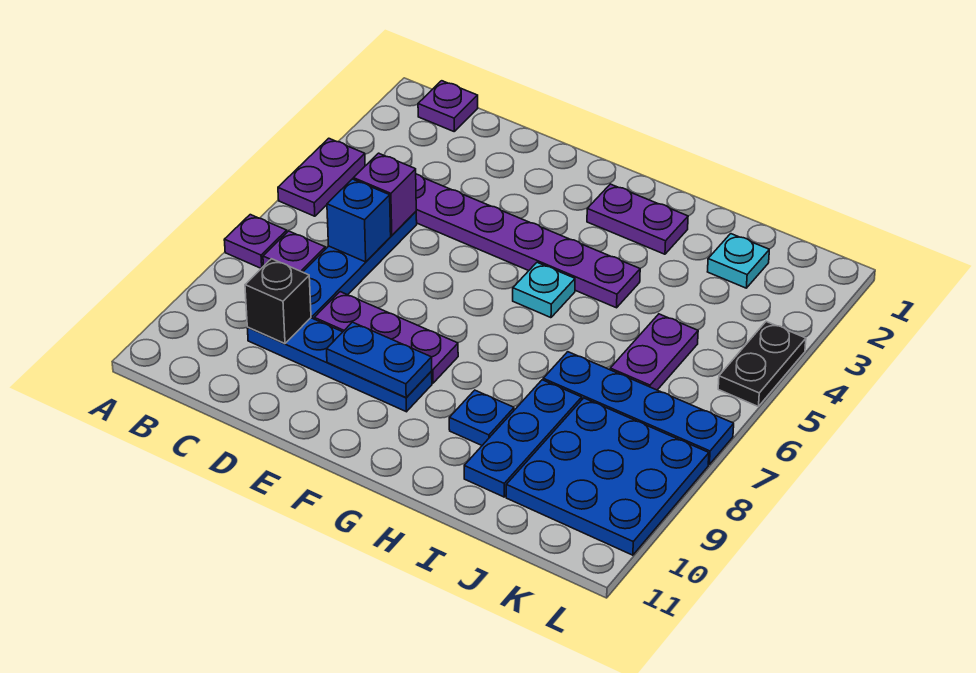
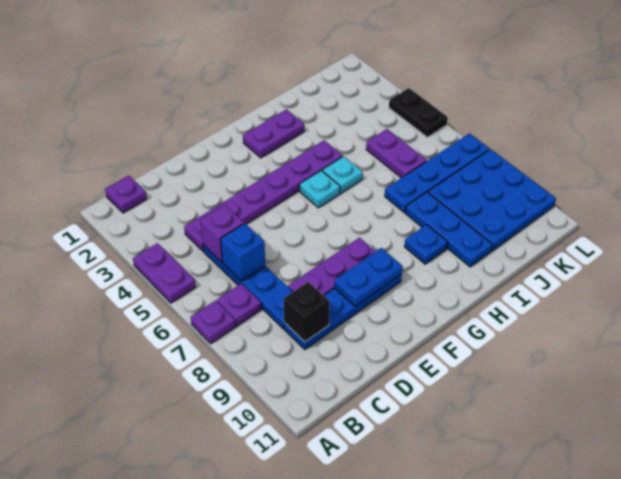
cyan 1x1 plate [708,234,769,288] -> cyan 1x1 plate moved to [322,156,363,193]

